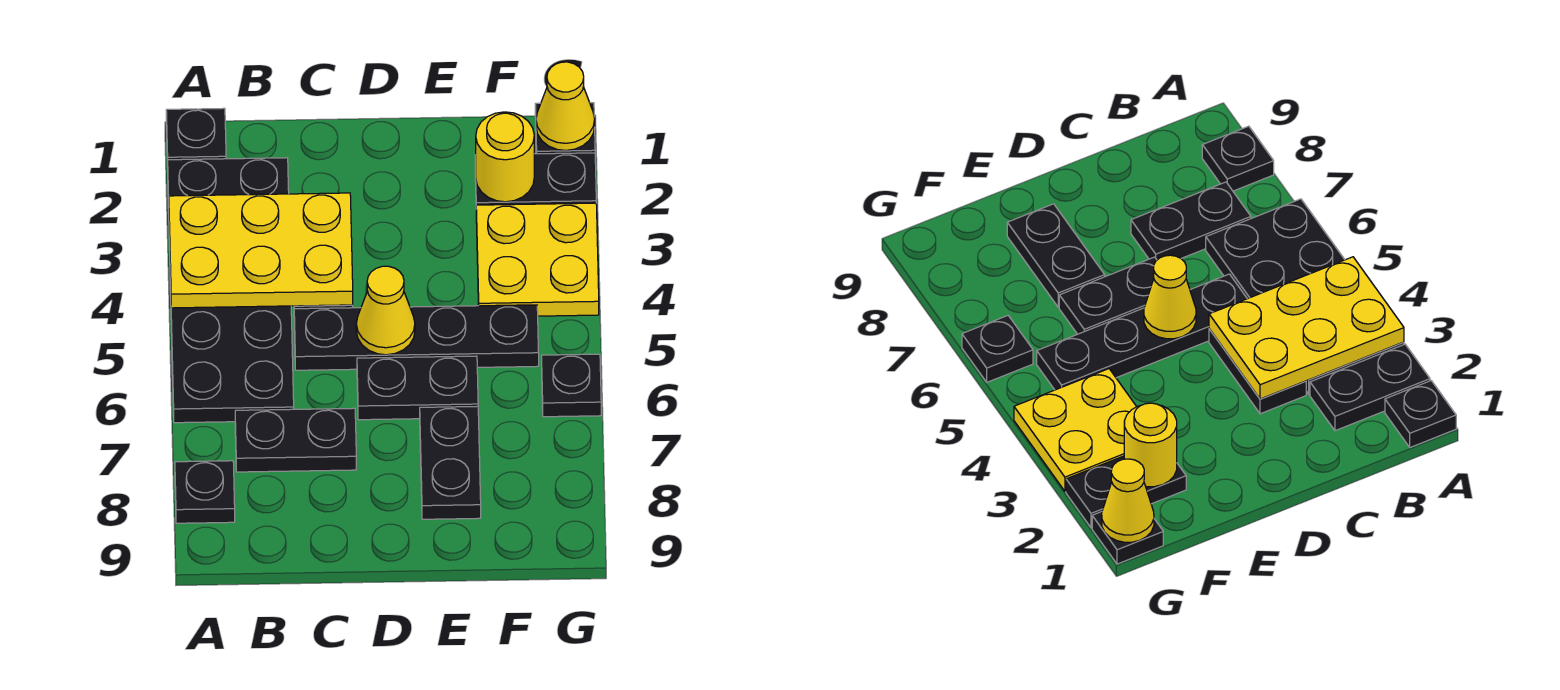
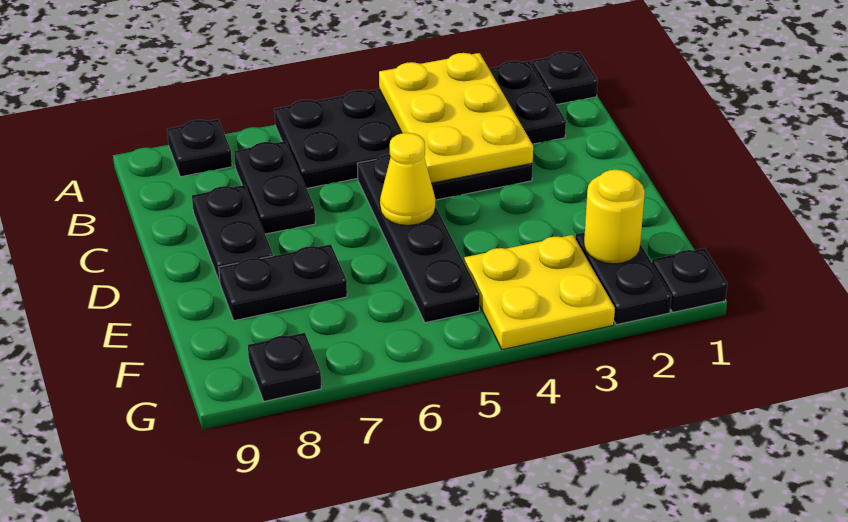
black 1x2 plate [357,356,478,420] -> black 1x2 plate moved to [192,185,273,282]
yellow 1x1 cone [536,62,595,150] -> none
black 1x1 plate [542,354,601,417] -> black 1x1 plate moved to [248,333,321,401]

